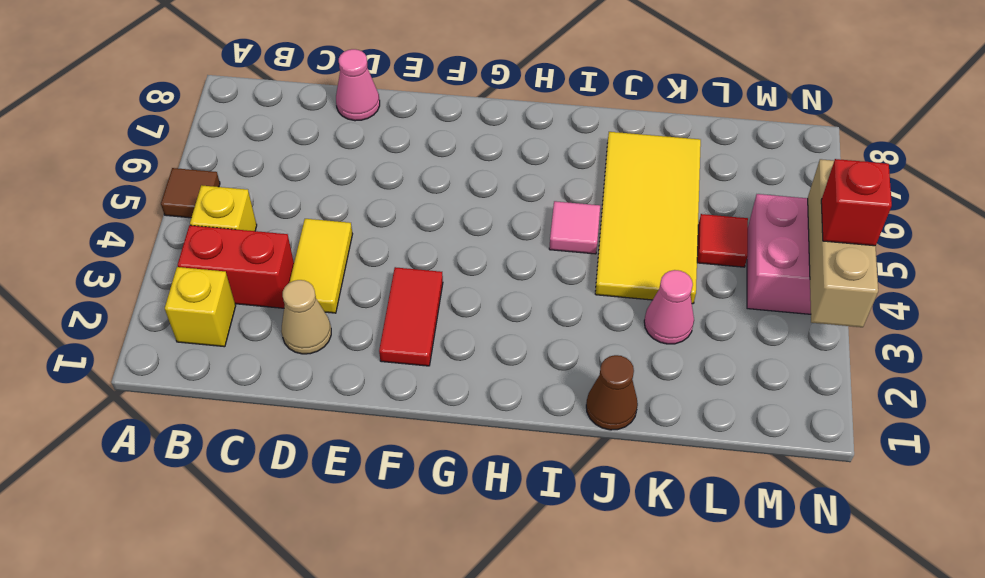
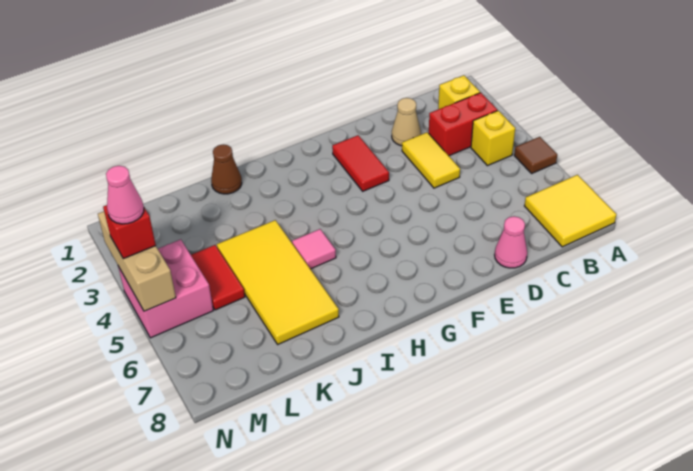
none -> yellow 2x2 tile [525,175,616,247]
pink 1x1 cone [644,270,694,344] -> pink 1x1 cone moved to [106,166,144,224]
red 1x1 tile [697,214,748,267] -> red 1x2 tile [191,245,245,310]

